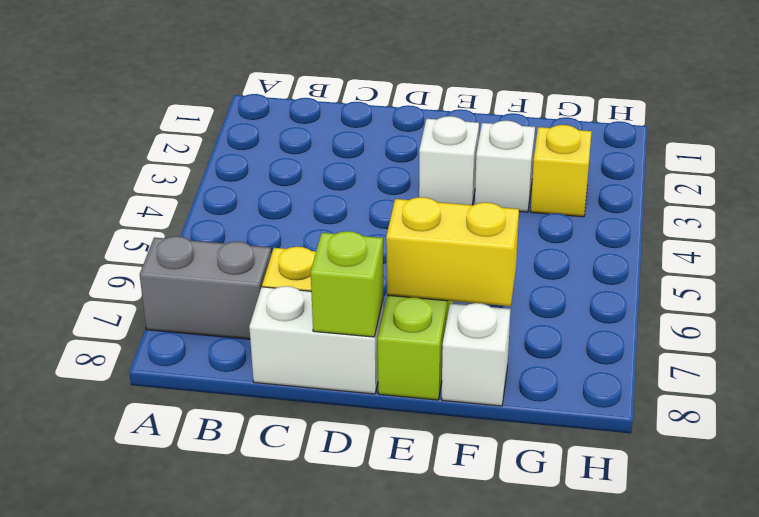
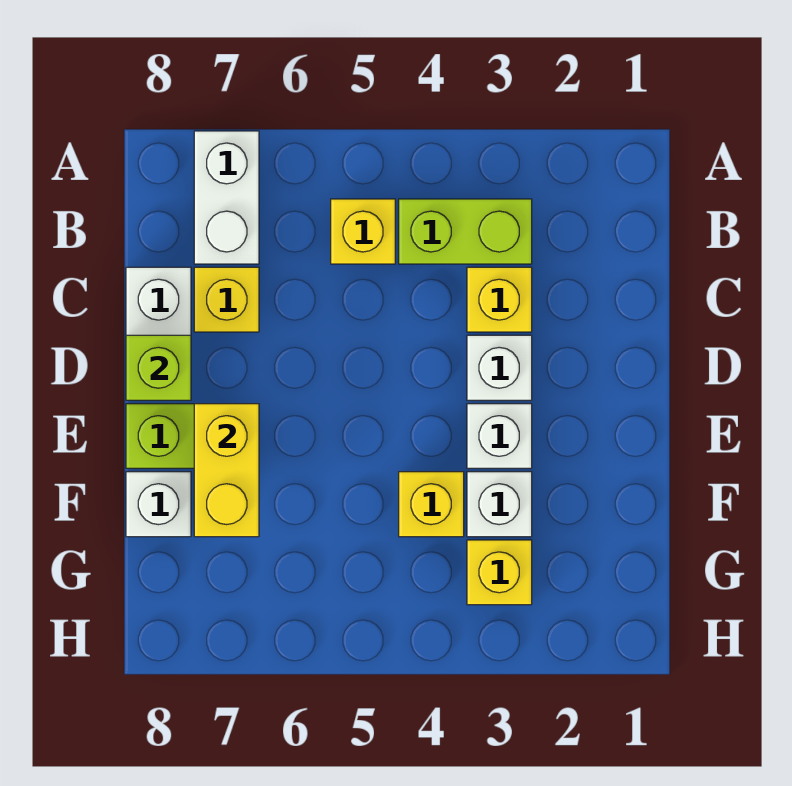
grey 1x2 brick [140,236,271,339] -> white 1x2 brick [194,131,259,264]
none -> lime 1x2 brick [399,199,532,264]
none -> yellow 1x1 brick [331,199,395,264]
none -> yellow 1x1 brick [467,267,532,332]
none -> white 1x1 brick [467,335,532,400]
none -> yellow 1x1 brick [399,472,464,537]

